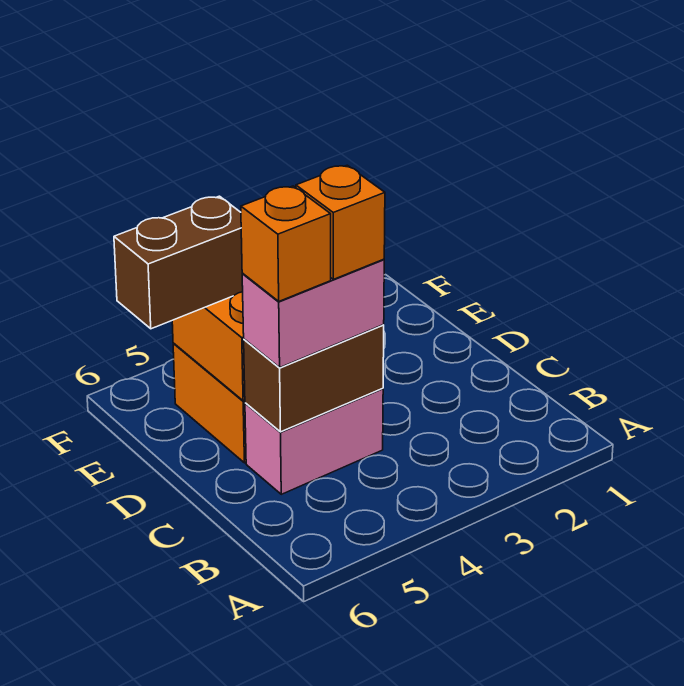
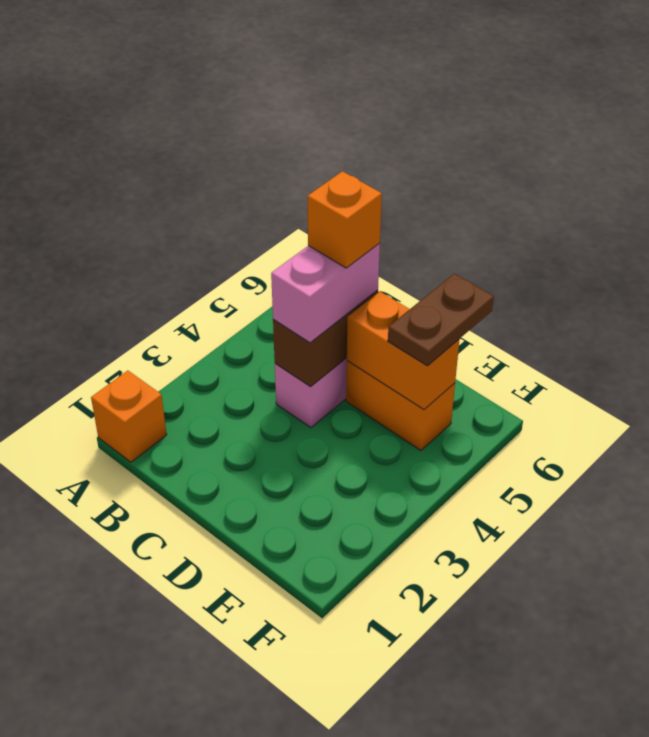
orange 1x1 brick [296,165,385,279] -> orange 1x1 brick moved to [91,371,167,462]
brown 1x2 brick [114,196,243,329] -> brown 1x2 plate [388,274,494,366]

